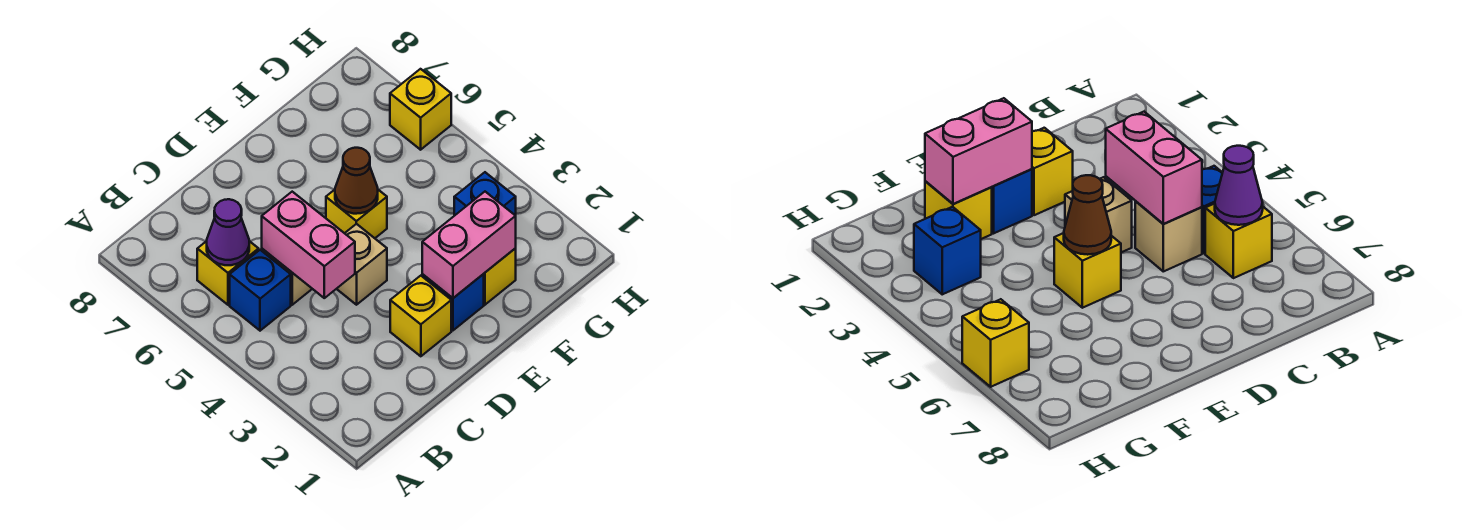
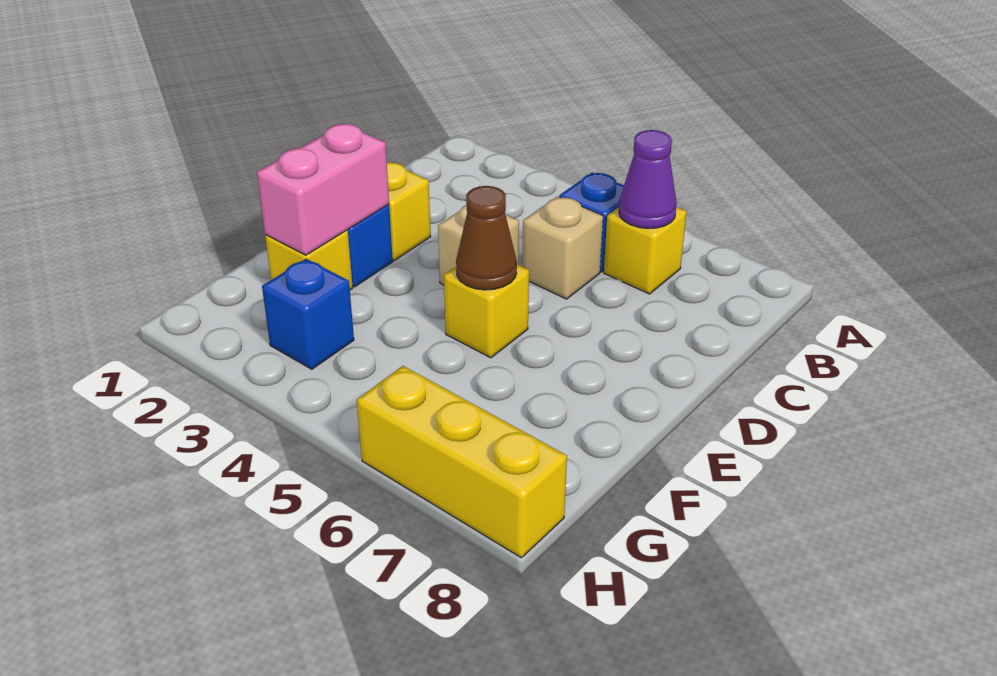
pink 1x2 brick [262,192,355,298] -> none
yellow 1x1 brick [390,69,451,150] -> yellow 1x3 brick [357,366,567,558]

